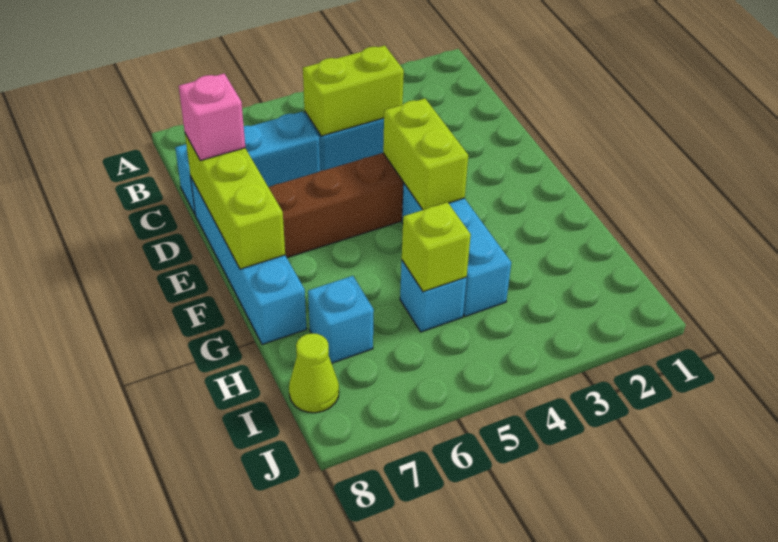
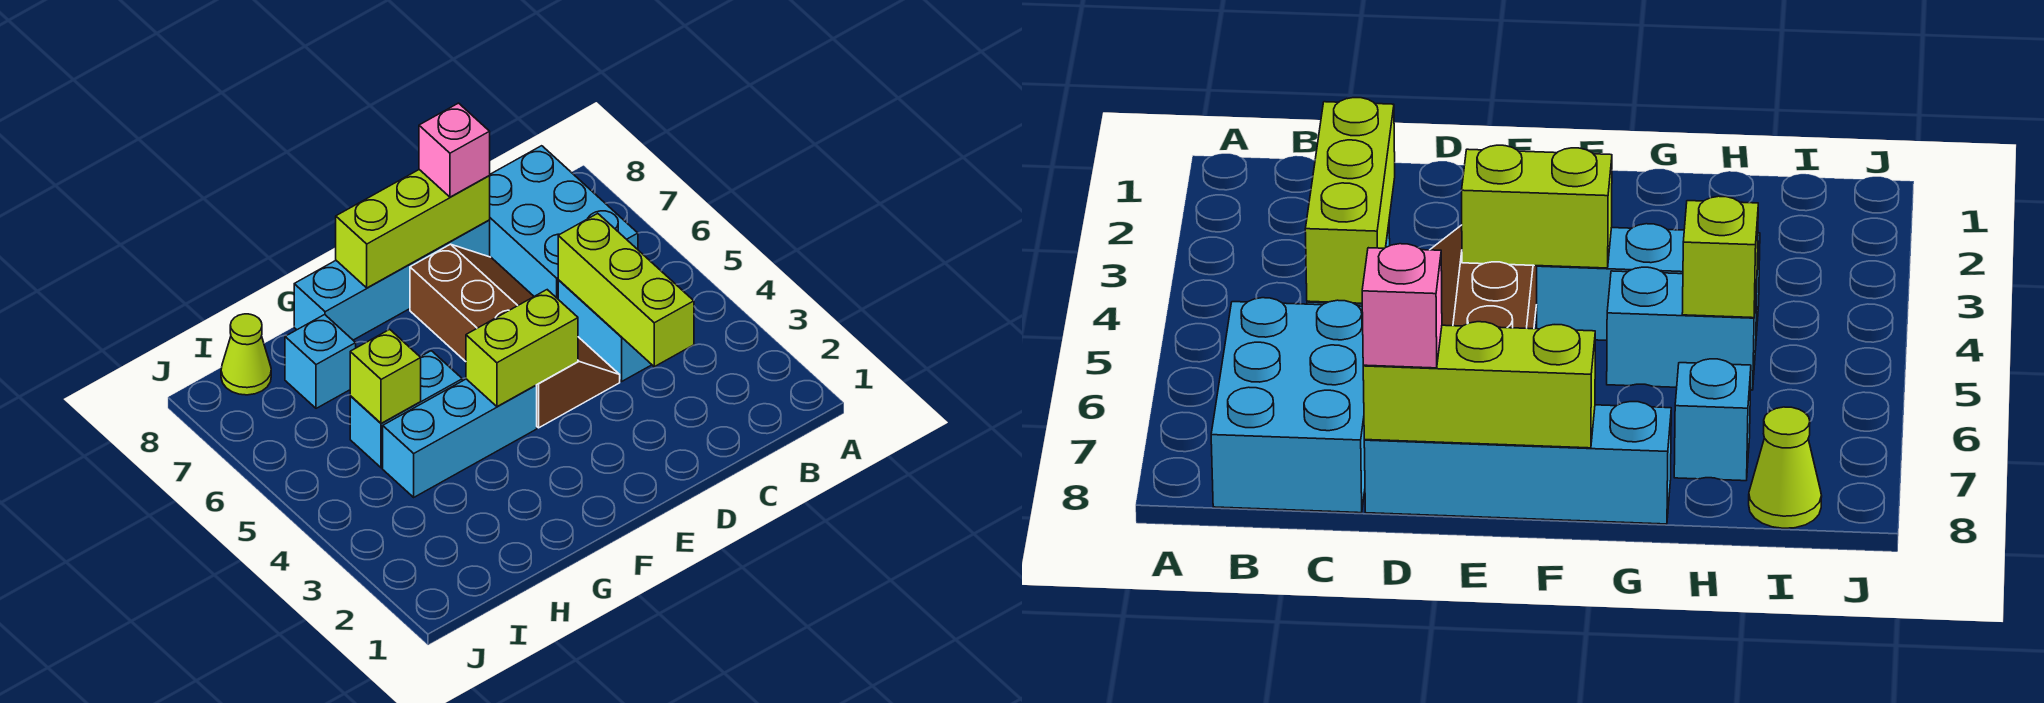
lime 1x2 brick [303,45,404,136] -> lime 1x3 brick [558,213,694,367]
cyan 1x3 brick [175,112,320,215] -> cyan 2x3 brick [489,146,638,299]
cyan 1x1 brick [400,261,467,332] -> cyan 1x2 brick [350,351,462,468]

